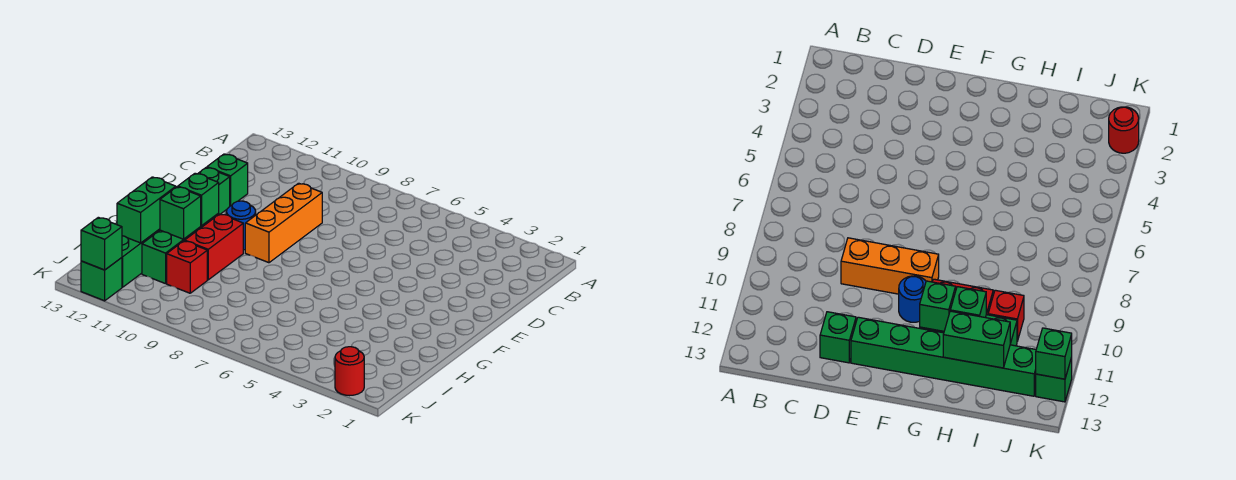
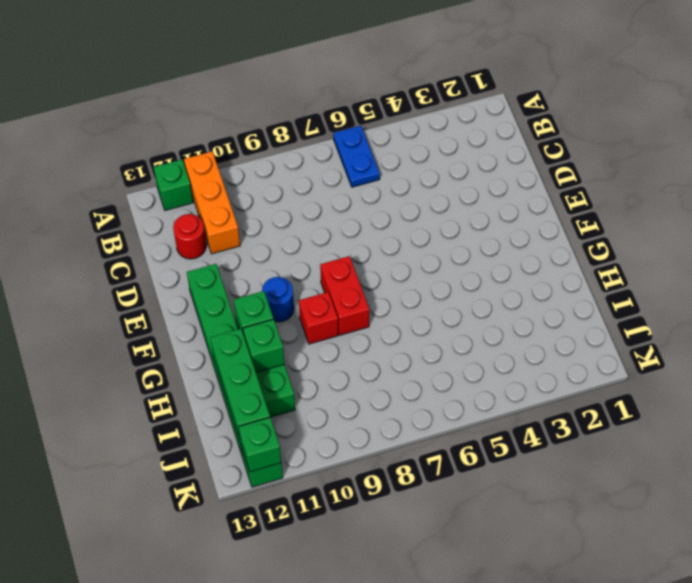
none -> blue 1x2 plate [333,126,380,187]
orange 1x3 brick [245,183,322,263] -> orange 1x3 brick moved to [184,152,240,254]
green 1x1 brick [207,154,248,206] -> green 1x1 brick moved to [154,160,193,210]
red 1x2 brick [185,214,243,280] -> red 1x2 brick moved to [320,256,369,335]
green 1x2 brick [117,177,176,243] -> green 1x3 brick [210,329,270,439]
red 1x1 brick [167,241,207,293] -> red 1x1 brick moved to [299,292,338,344]
red 1x1 round brick [335,347,364,396] -> red 1x1 round brick moved to [173,214,206,259]

